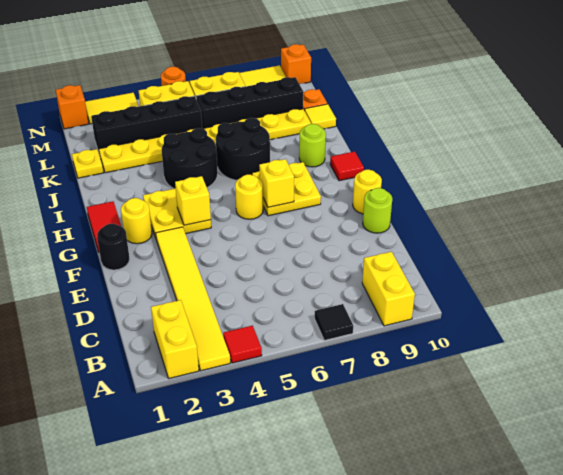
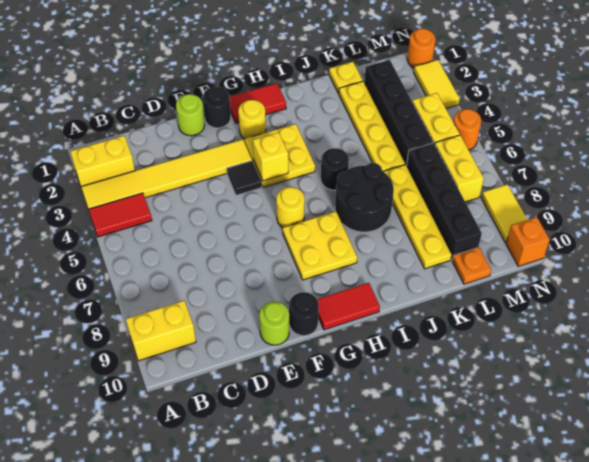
red 1x1 tile [223,326,262,363] -> red 1x2 tile [88,193,152,237]
black 1x1 tile [314,304,353,340] -> black 1x1 tile moved to [227,161,262,195]
yellow 1x1 round brick [353,170,382,214] -> black 1x1 round brick [289,292,319,336]
yellow 1x1 brick [259,159,294,207] -> none
red 1x1 tile [330,151,364,181] -> red 1x2 tile [317,283,380,330]
black 2x2 round brick [162,128,218,189] -> black 1x1 round brick [321,148,349,190]
lime 1x1 round brick [299,124,326,167] -> lime 1x1 round brick moved to [176,94,205,136]
yellow 1x1 tile [304,104,336,129] -> none
orange 1x1 brick [56,85,88,129] -> orange 1x1 round brick [407,29,436,68]

